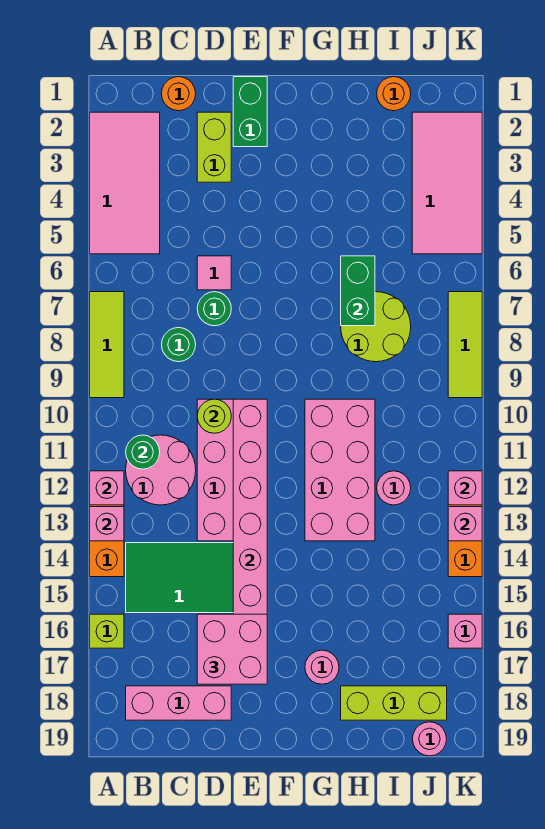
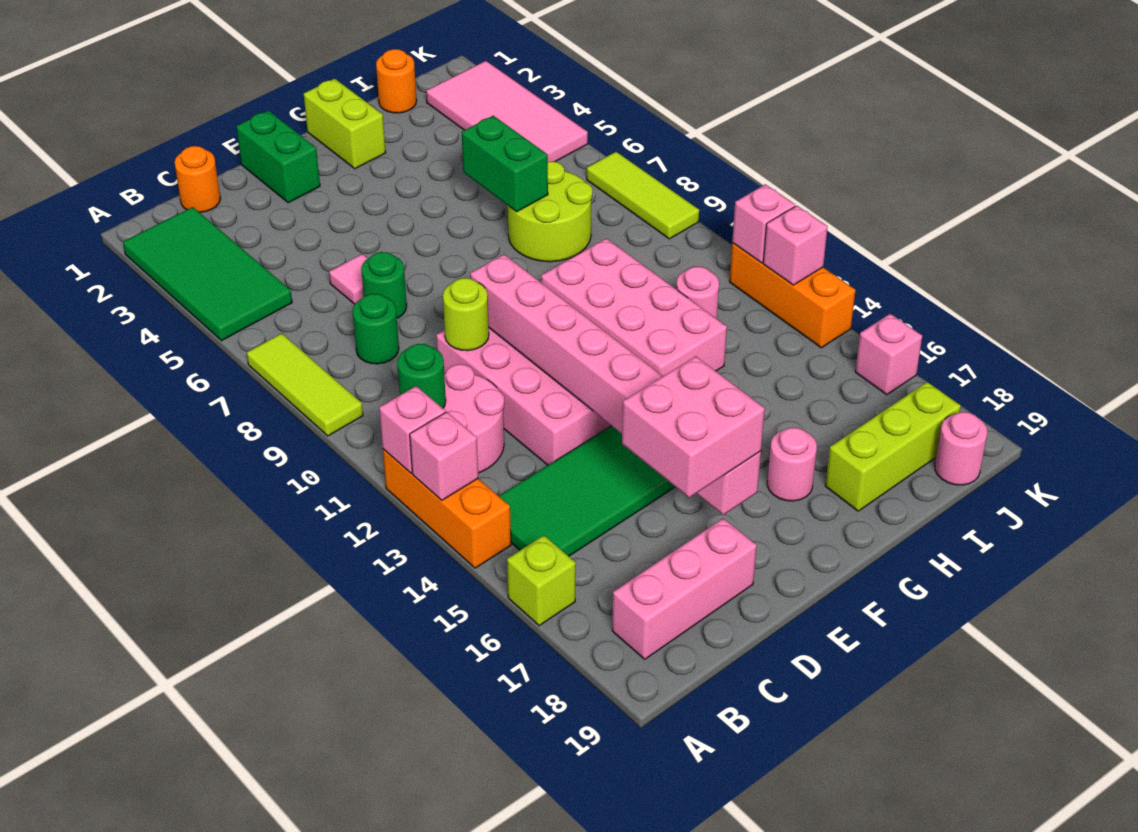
pink 2x4 tile [90,112,160,254] -> green 2x4 tile [123,207,292,341]
lime 1x2 brick [197,112,231,182] -> lime 1x2 brick moved to [304,78,386,169]

